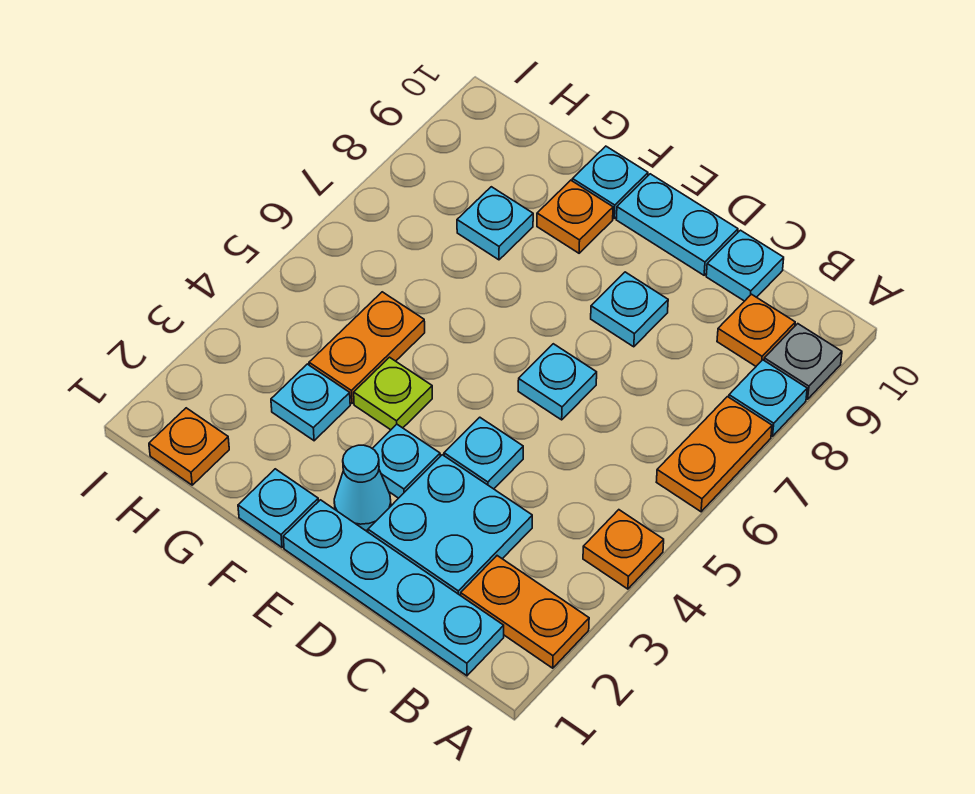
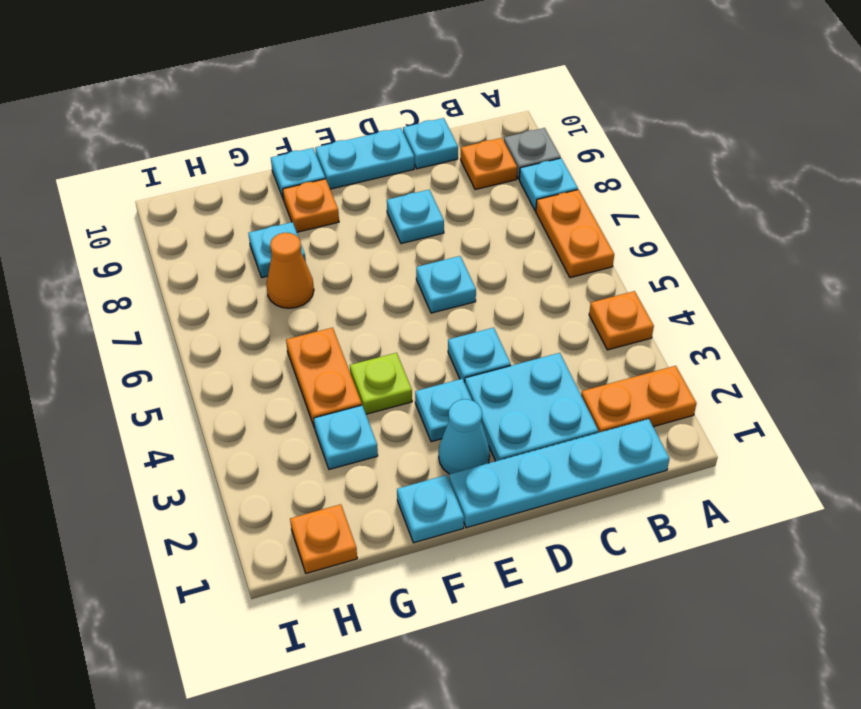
none -> orange 1x1 cone [266,233,314,308]

